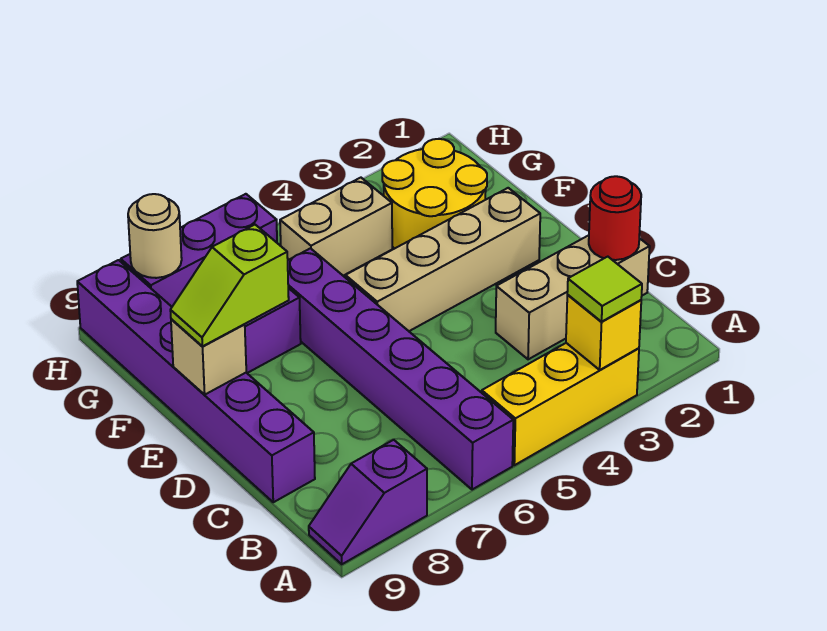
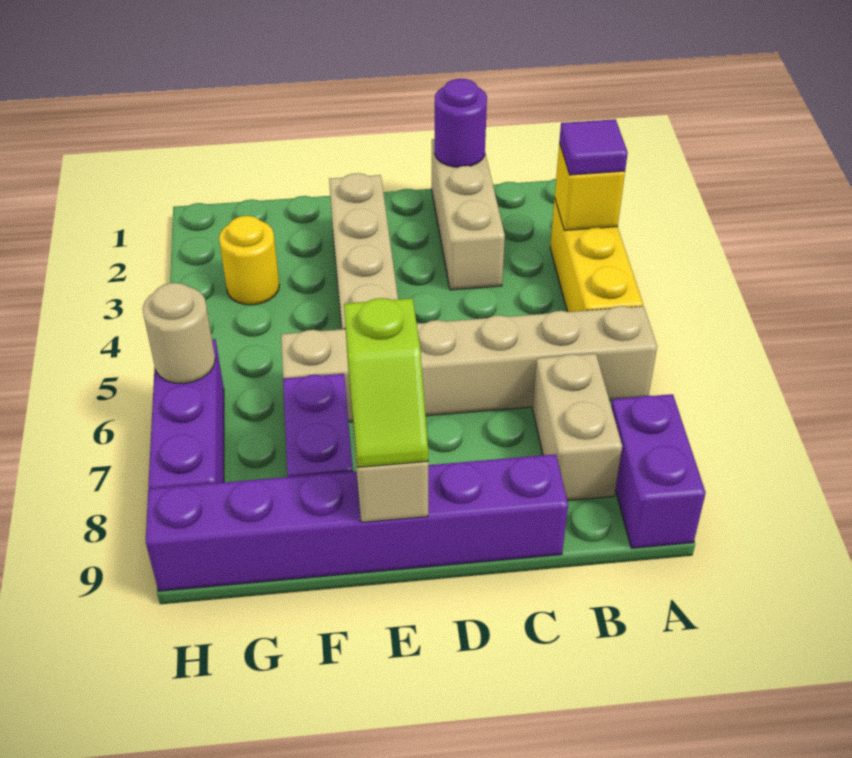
lime 1x1 tile [567,257,642,322] -> purple 1x1 tile [559,119,628,175]
purple 1x6 brick [288,248,513,490] -> tan 1x6 brick [281,306,657,422]
purple 1x2 slope [309,440,427,564] -> purple 1x2 brick [611,394,706,548]
red 1x1 round brick [589,176,641,260] -> purple 1x1 round brick [435,79,487,167]
yellow 2x2 round brick [382,139,487,249] -> yellow 1x1 round brick [219,216,279,305]
tan 1x2 brick [280,178,392,276] -> tan 1x2 brick moved to [533,354,622,501]
tan 1x1 round brick [128,194,182,278] -> tan 1x1 round brick moved to [143,283,215,383]

